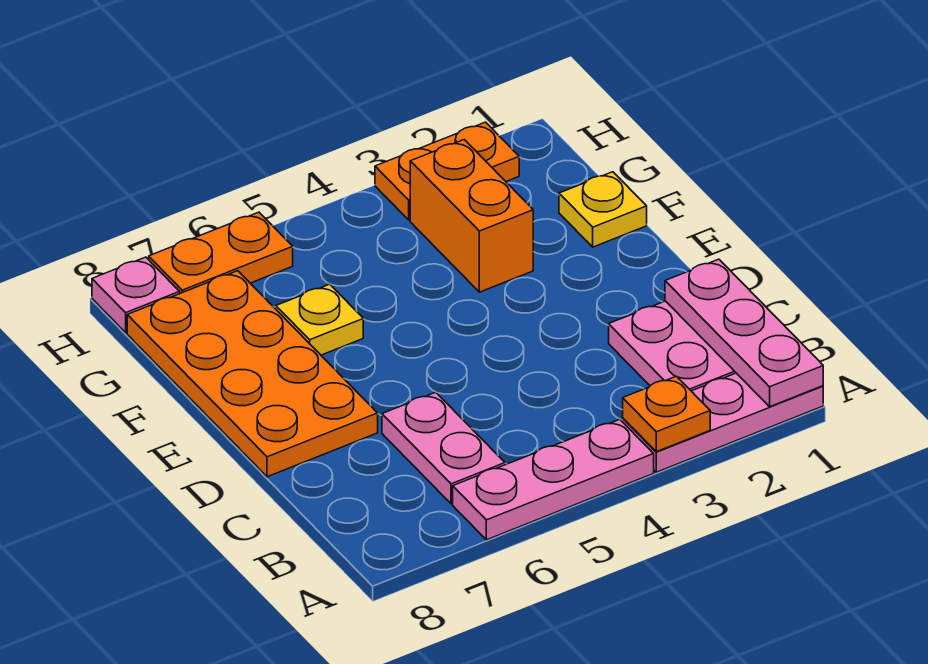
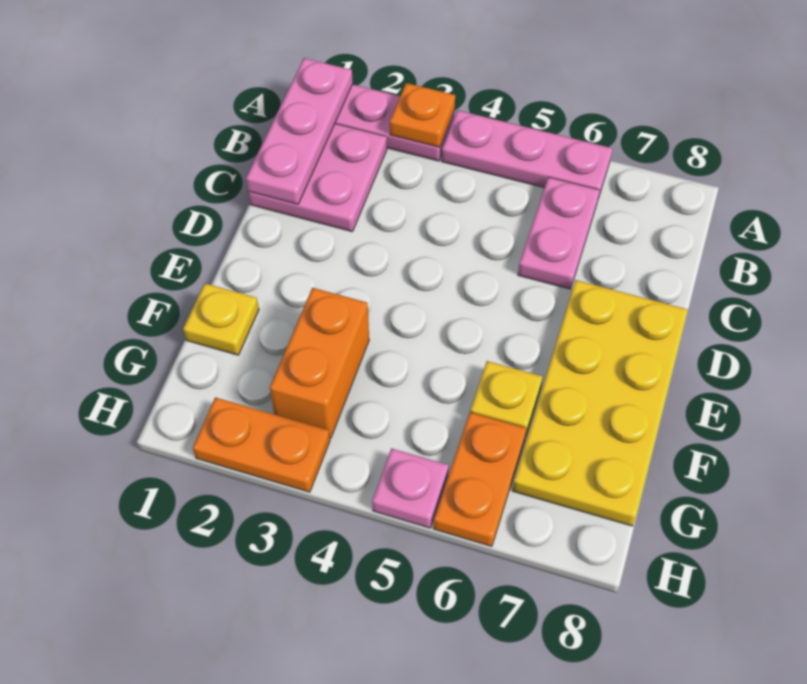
orange 2x4 plate [127,271,378,477] -> yellow 2x4 plate [512,280,688,526]
orange 1x2 plate [149,212,293,293] -> orange 1x2 plate turned to [433,412,527,546]
pink 1x1 plate [92,257,180,332] -> pink 1x1 plate moved to [372,448,449,528]

